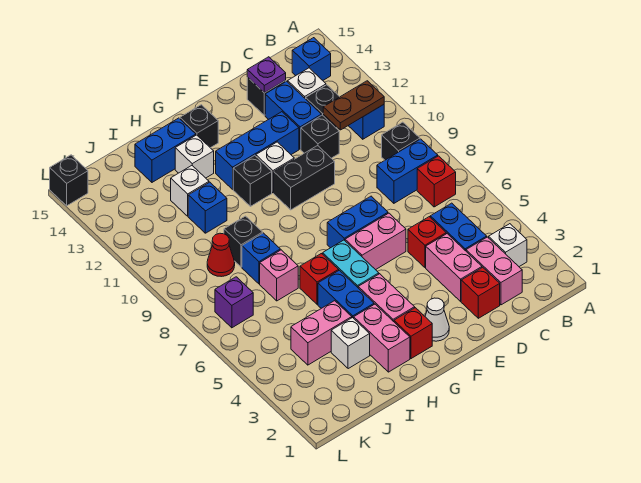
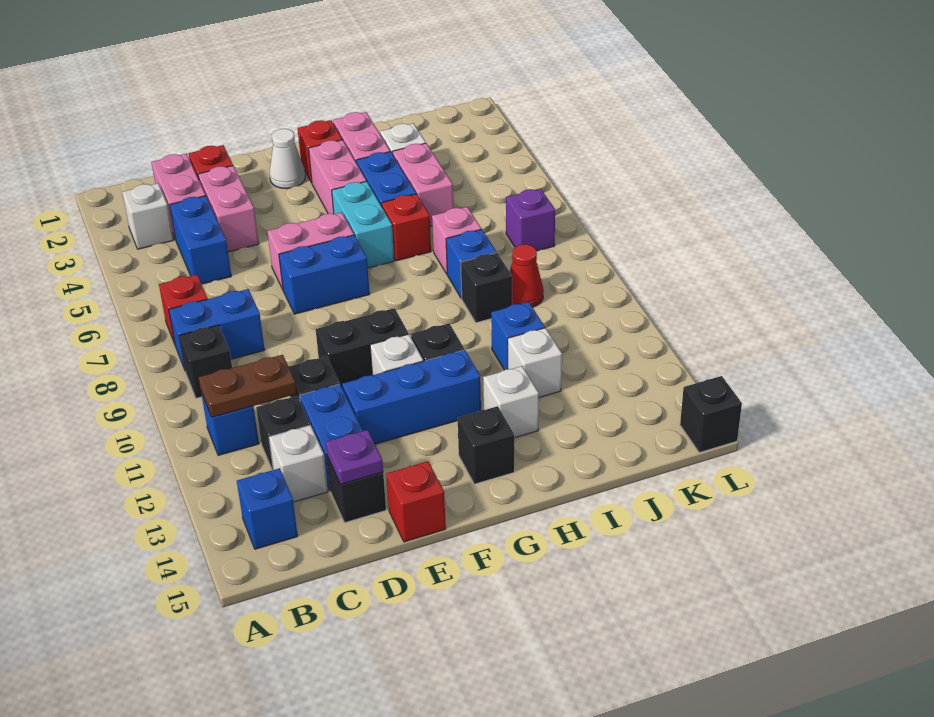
red 1x1 brick [408,217,446,267] -> red 1x1 brick moved to [386,461,446,542]
blue 1x2 brick [135,118,196,182] -> none
pink 1x2 brick [291,301,352,365] -> pink 1x2 brick turned to [393,143,453,226]

